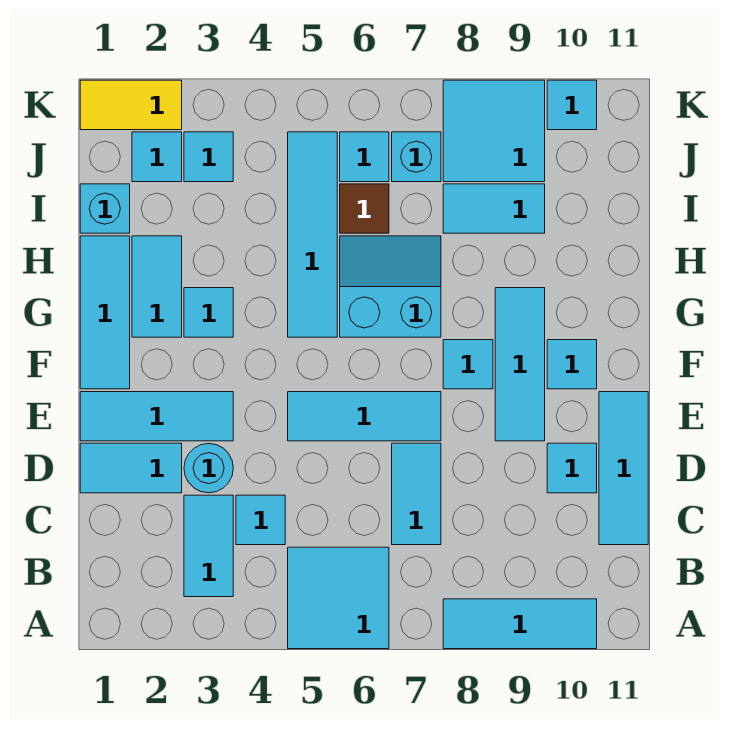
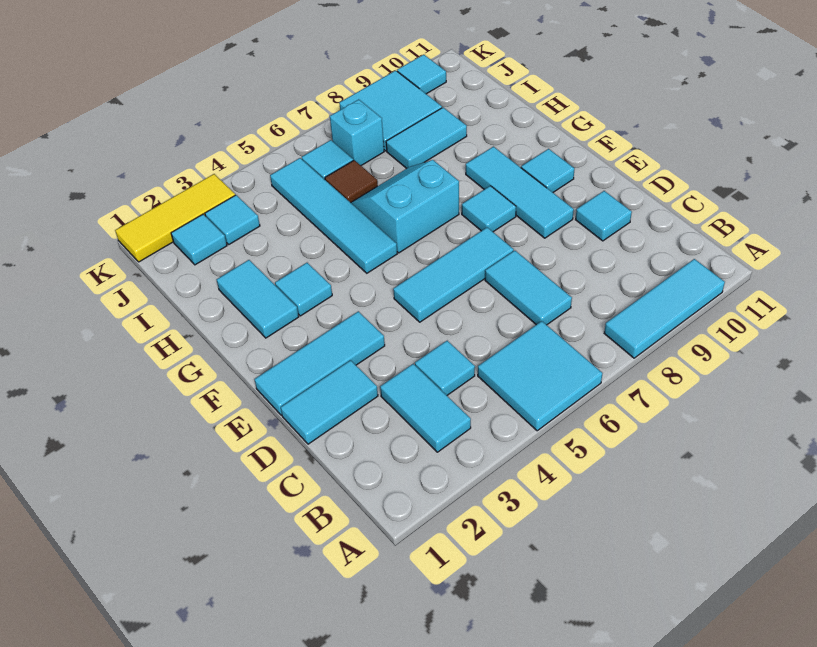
cyan 1x3 tile [599,392,648,545] -> none
cyan 1x1 round brick [184,444,233,493] -> none
cyan 1x3 tile [80,236,130,389] -> none
cyan 1x1 brick [80,184,130,233] -> none
yellow 1x2 tile [80,80,182,130] -> yellow 1x3 tile [115,174,235,262]

